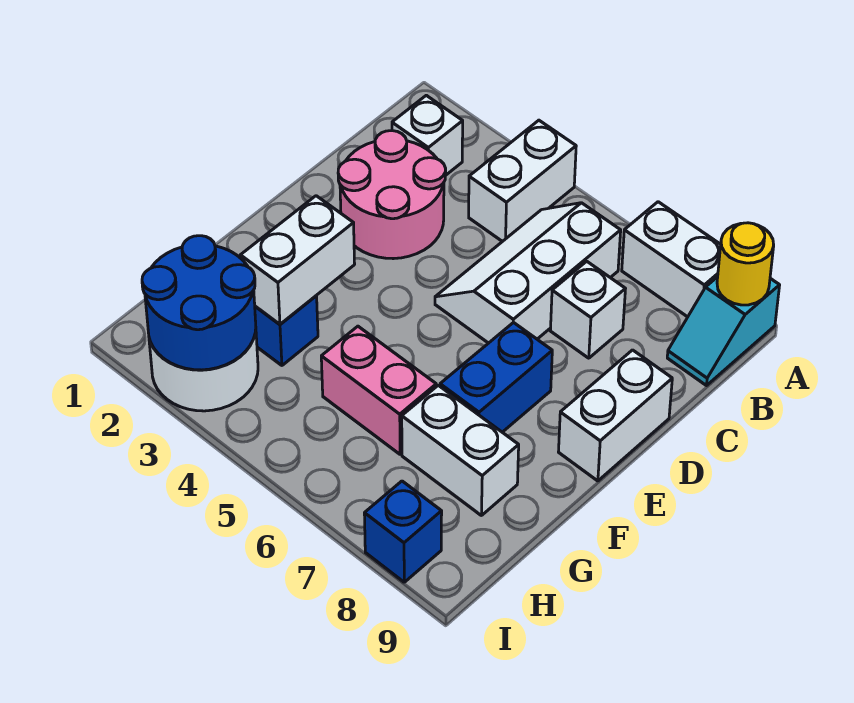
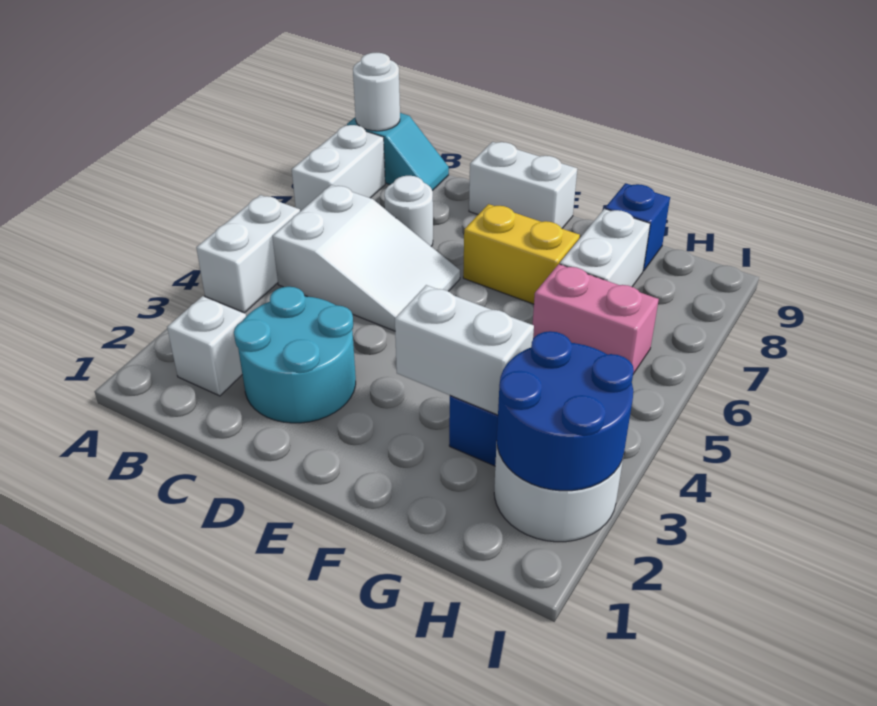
white 1x2 brick [469,120,576,242] -> white 1x2 brick turned to [196,195,300,313]
yellow 1x1 round brick [717,223,774,305] -> white 1x1 round brick [353,53,400,131]
white 2x3 slope [435,203,621,343] -> white 2x3 slope turned to [272,185,460,331]
pink 2x2 round brick [338,131,446,259] -> cyan 2x2 round brick [234,287,356,423]
white 1x1 brick [550,261,625,358] -> white 1x1 round brick [384,176,433,246]
blue 1x2 brick [440,322,552,432] -> yellow 1x2 brick [463,204,580,304]
pink 1x2 brick [321,326,436,454] -> pink 1x2 brick turned to [533,264,659,374]
blue 1x1 brick [364,481,442,582] -> blue 1x1 brick moved to [605,183,670,271]

